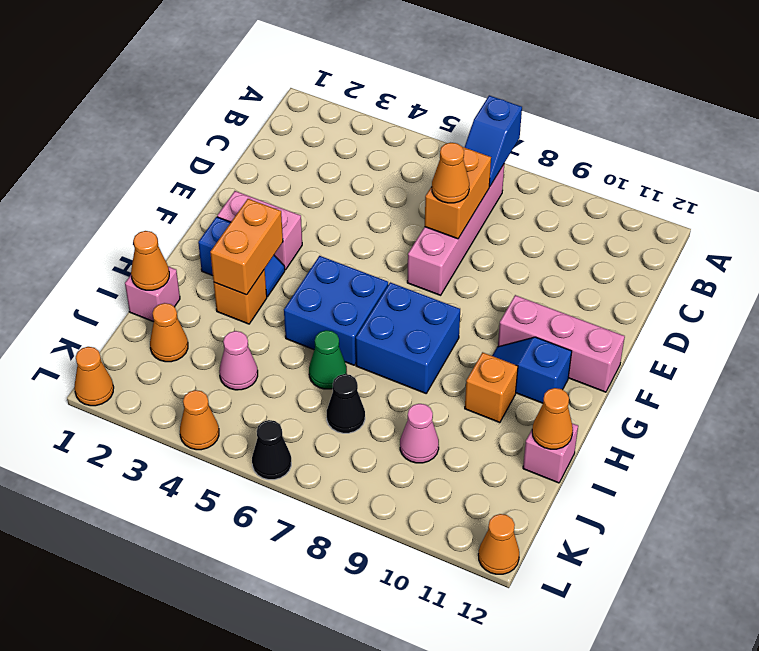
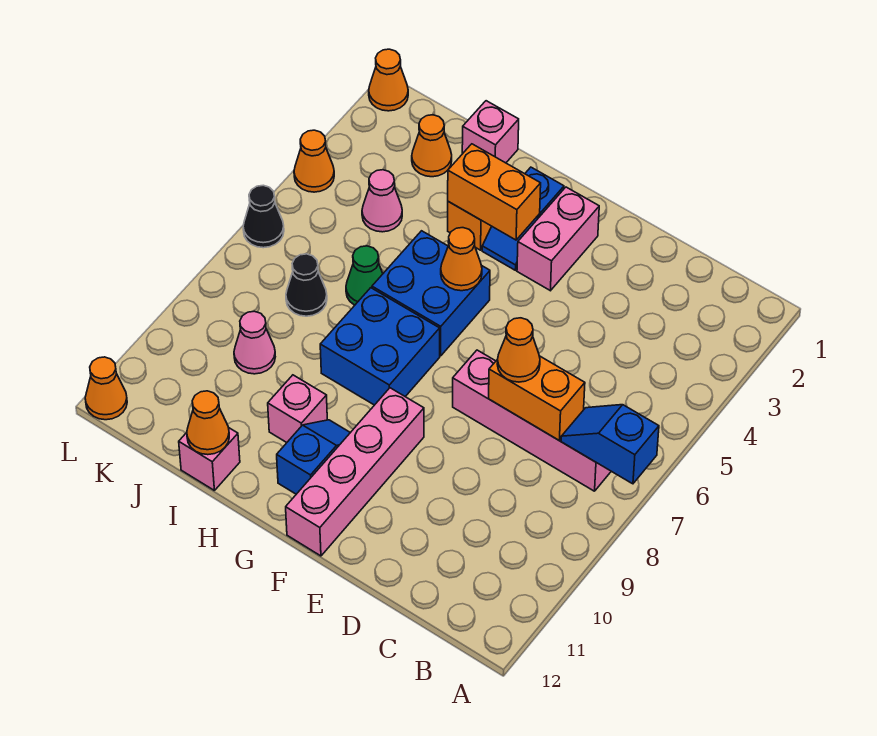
pink 1x3 brick [498,295,625,392] -> pink 1x4 brick [286,388,424,556]
orange 1x1 brick [465,352,518,423] -> pink 1x1 brick [268,375,327,443]
orange 1x1 cone [131,231,169,290] -> orange 1x1 cone moved to [441,228,482,291]

